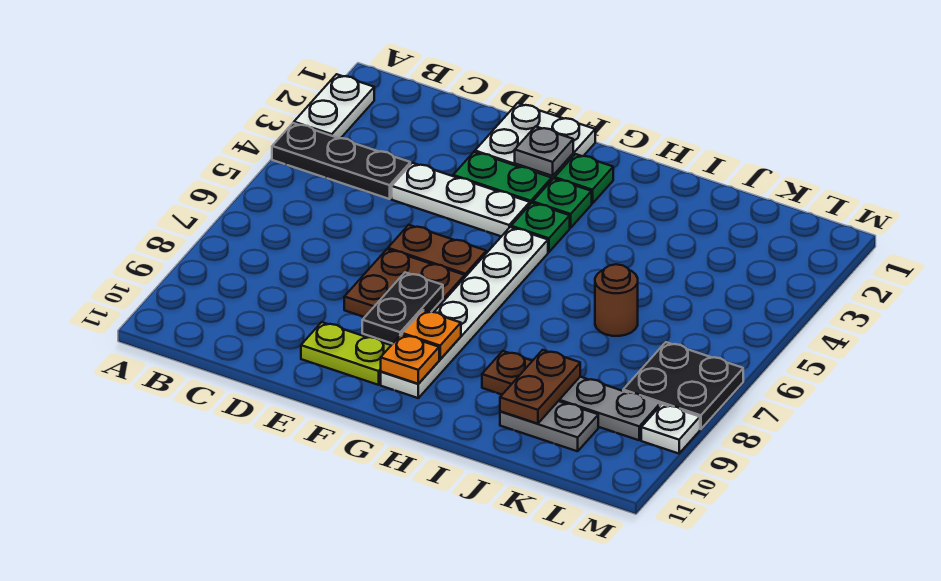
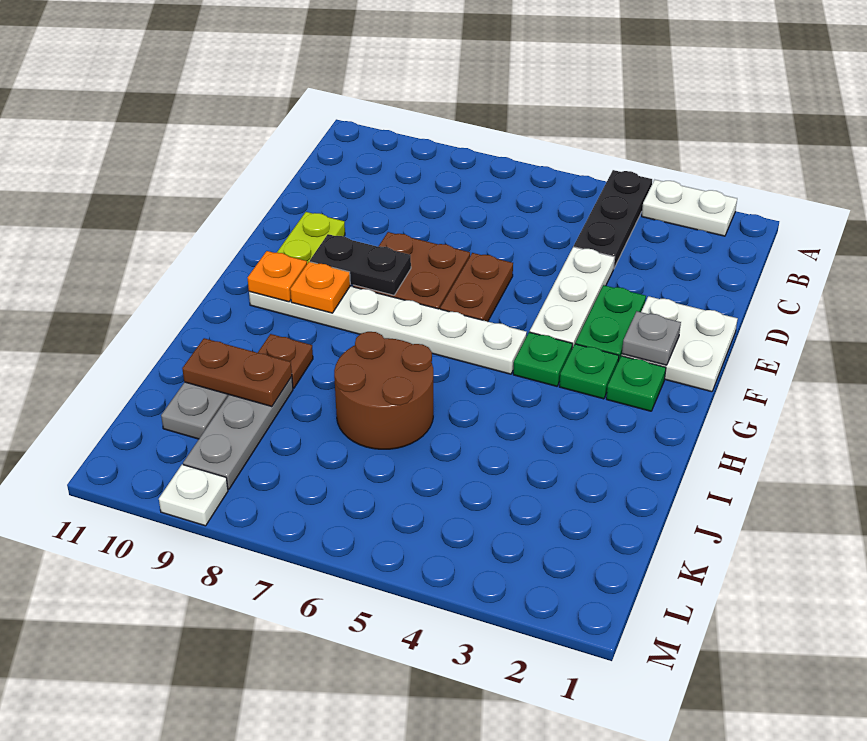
brown 1x1 round brick [595,264,638,336] -> brown 2x2 round brick [334,332,433,449]
black 2x2 plate [623,342,743,429] -> none

